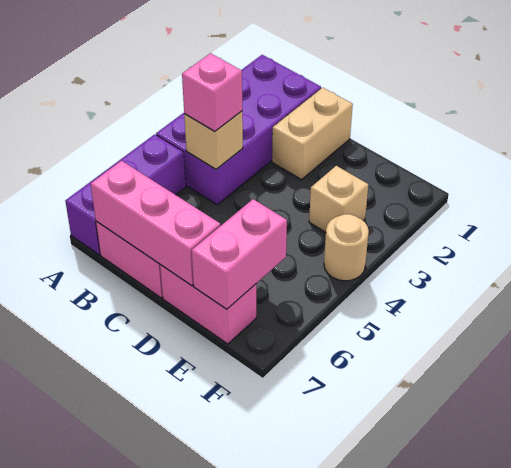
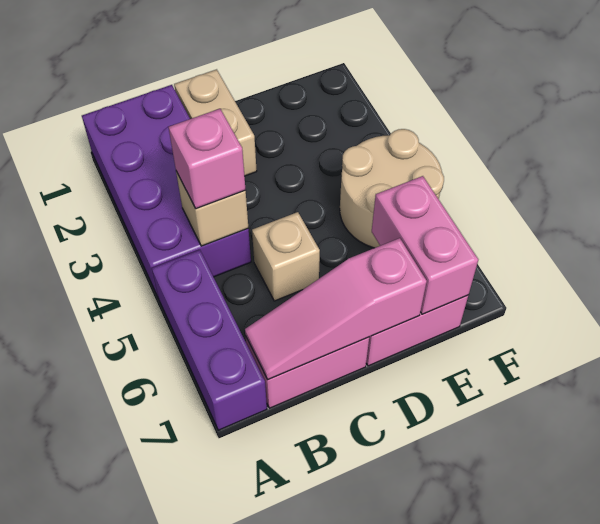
pink 1x3 brick [91,161,221,286] -> pink 1x3 slope [245,238,427,380]
tan 1x1 brick [309,166,368,232] -> tan 1x1 brick moved to [252,212,320,301]
tan 1x1 round brick [324,214,369,281] -> tan 2x2 round brick [340,129,444,248]

